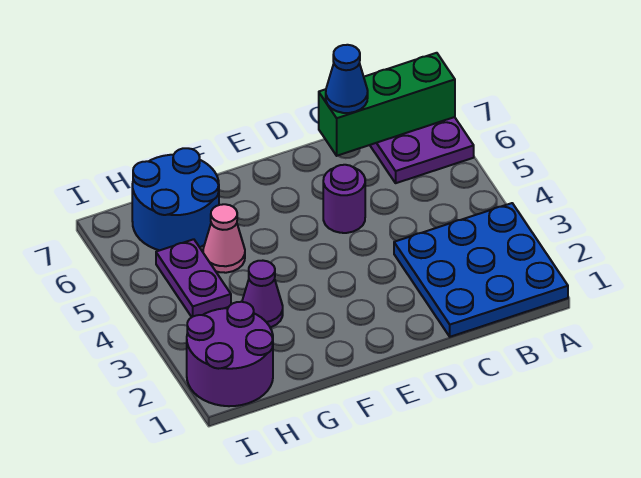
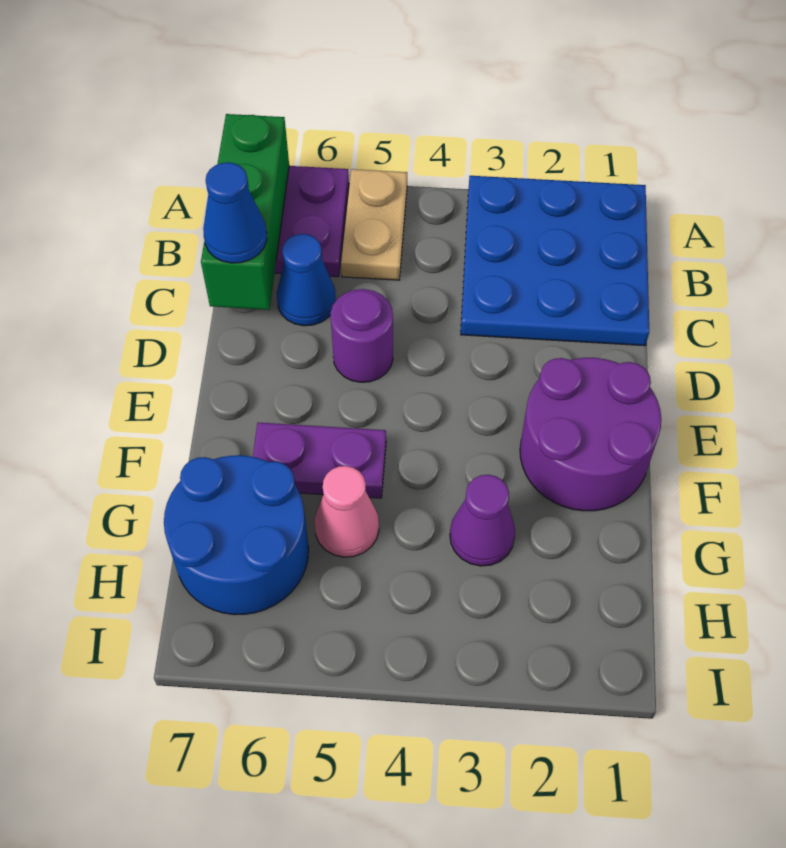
none -> tan 1x2 plate [341,169,407,280]
none -> blue 1x1 cone [277,234,336,326]
purple 2x2 round brick [187,302,273,406] -> purple 2x2 round brick moved to [520,358,661,511]
purple 1x2 plate [156,239,231,317] -> purple 1x2 plate moved to [253,423,386,498]

